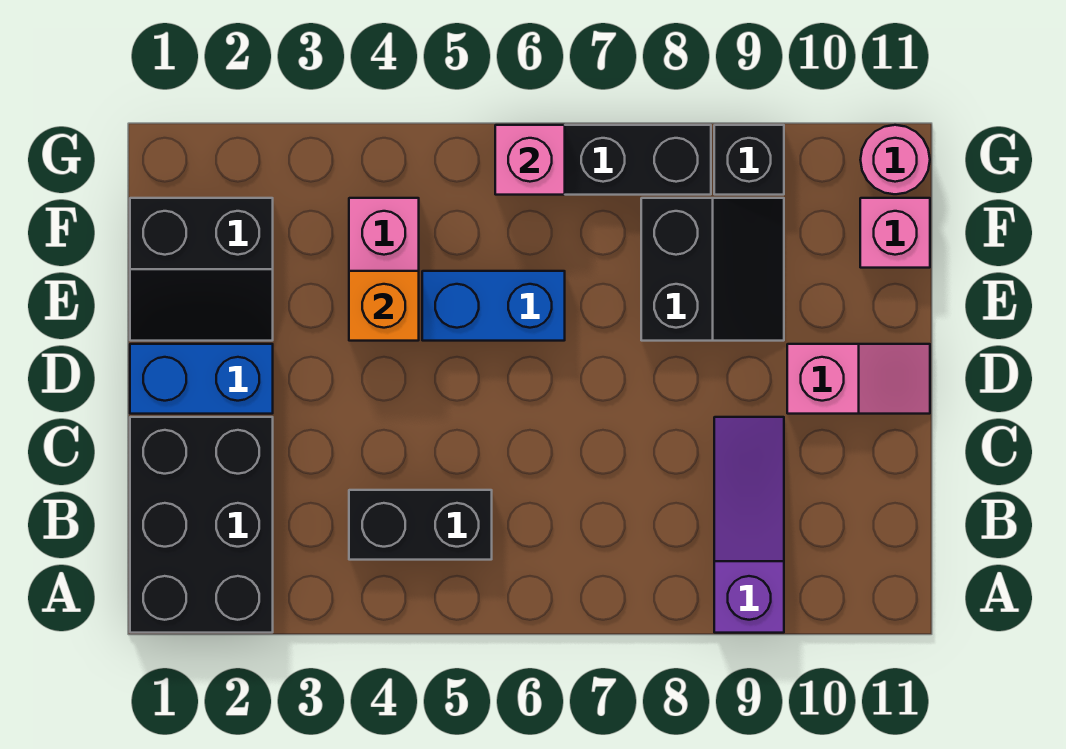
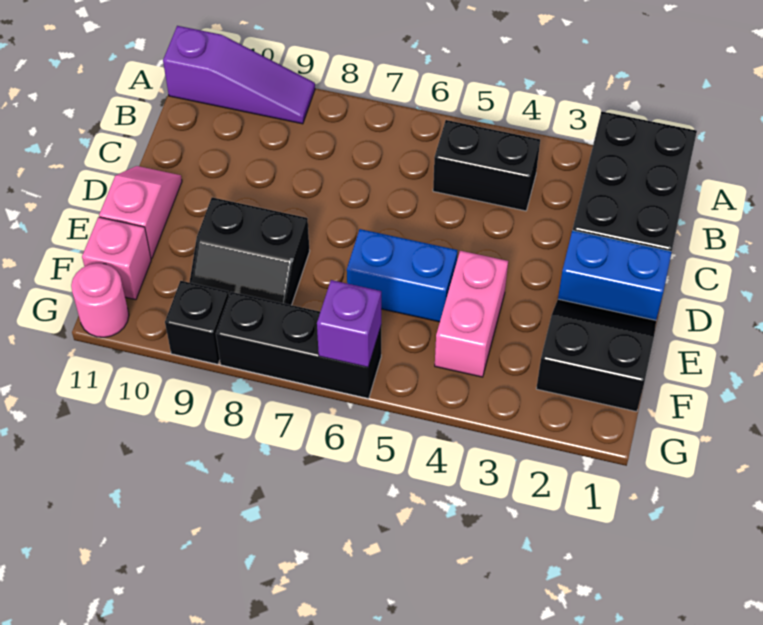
purple 1x3 slope [714,417,784,633] -> purple 1x3 slope turned to [163,26,315,124]
pink 1x2 slope [787,344,930,414] -> pink 1x2 slope turned to [99,166,182,259]
orange 1x1 brick [349,271,419,341] -> none
black 2x2 slope [641,198,784,341] -> black 2x2 slope turned to [189,197,310,305]
pink 1x1 brick [495,125,565,195] -> purple 1x1 brick [317,280,381,367]

